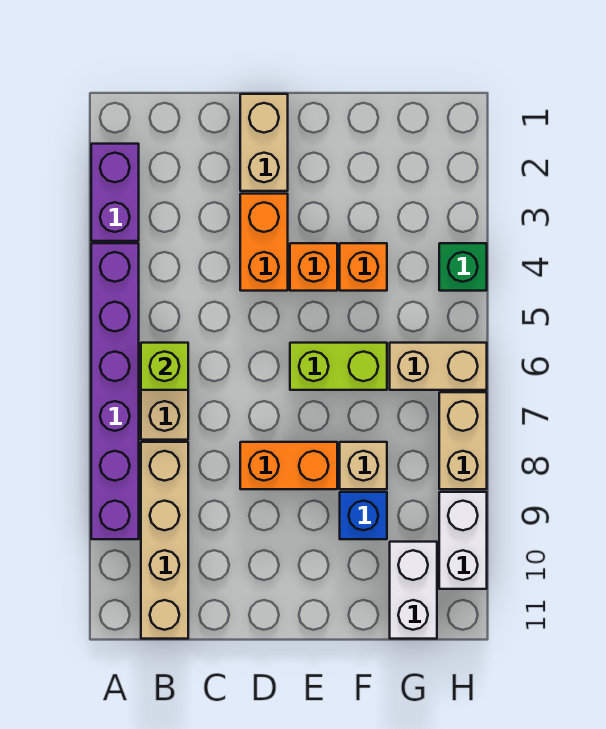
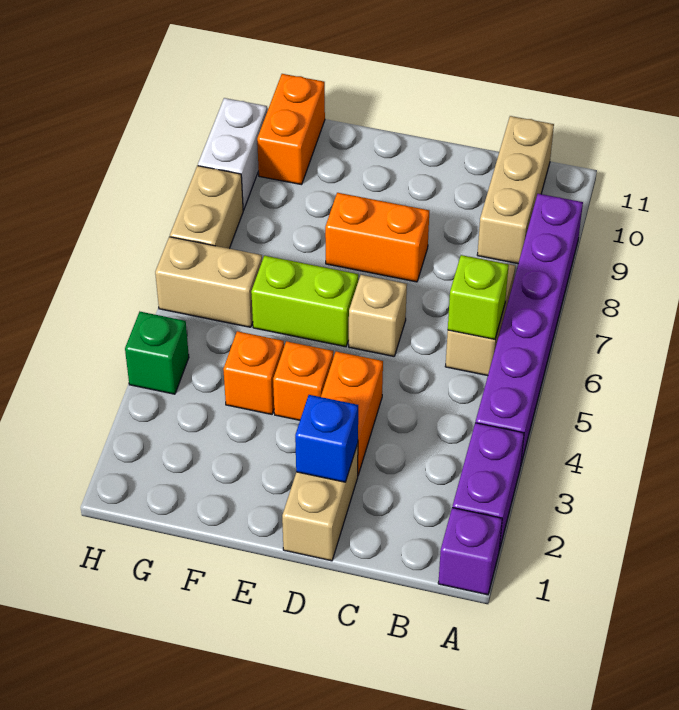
none -> purple 1x1 brick [438,508,502,595]
tan 1x4 brick [141,442,188,639] -> tan 1x3 brick [477,116,554,264]
tan 1x1 brick [340,442,387,489] -> tan 1x1 brick moved to [349,275,407,356]
blue 1x1 brick [340,492,387,539] -> blue 1x1 brick moved to [295,395,358,482]
white 1x2 brick [390,542,437,639] -> orange 1x2 brick [257,74,325,185]

